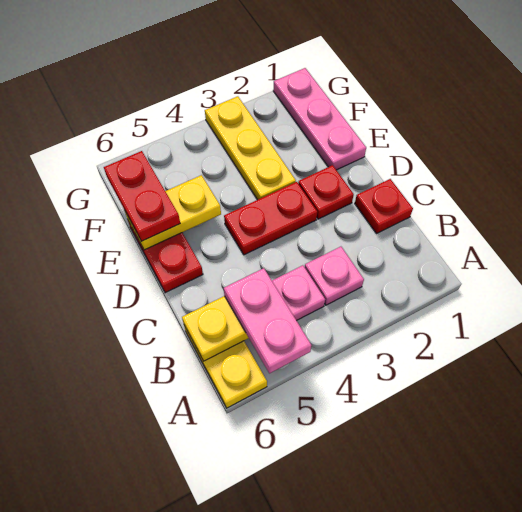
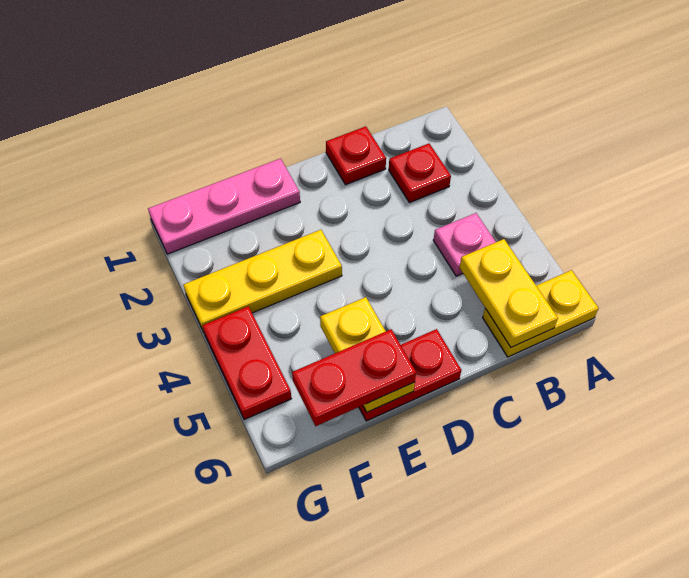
pink 1x2 plate [224,268,312,373] -> none
pink 1x1 plate [305,247,364,305] -> none
red 1x1 plate [298,165,354,219] -> red 1x1 plate moved to [389,143,451,203]
red 1x2 plate [224,182,317,255] -> red 1x2 plate moved to [202,306,292,420]

